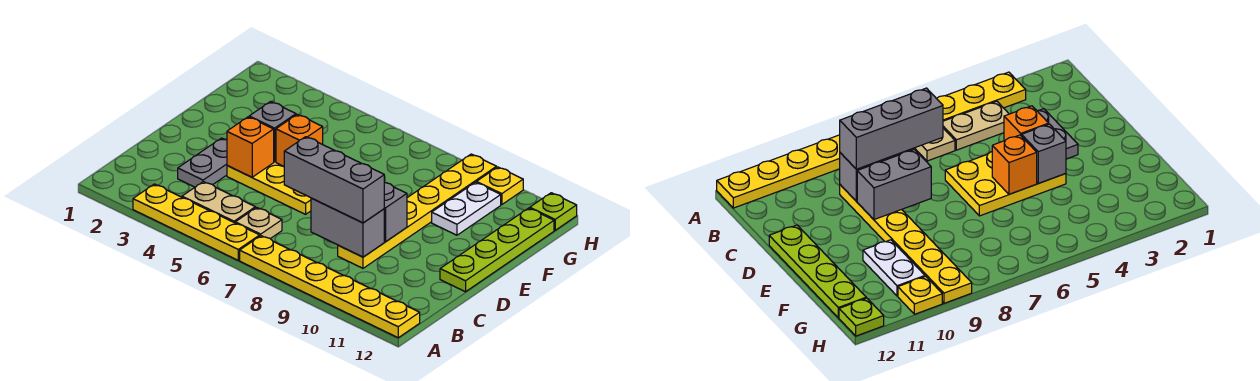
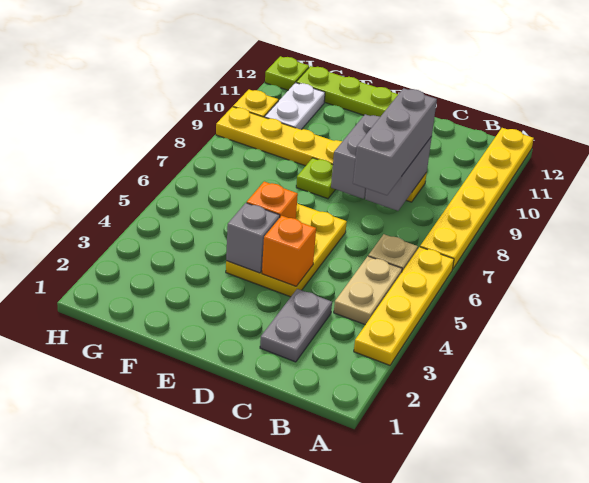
grey 1x2 plate [178,138,227,187] -> grey 1x2 plate turned to [260,289,332,362]
none -> lime 1x1 plate [296,158,336,199]
white 1x2 plate [432,182,501,235] -> white 1x2 plate turned to [265,83,325,130]

